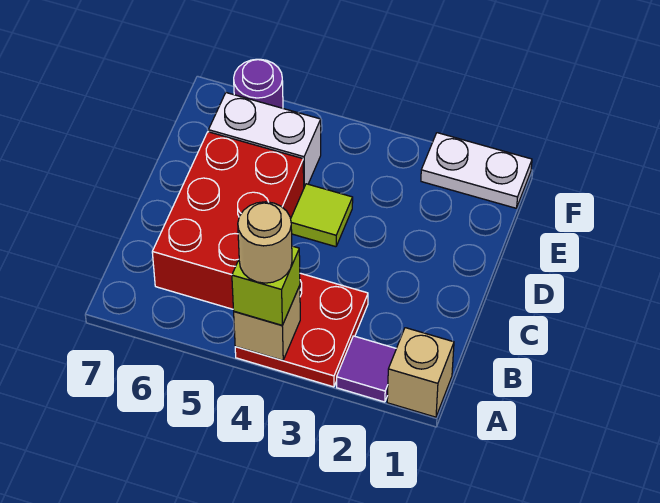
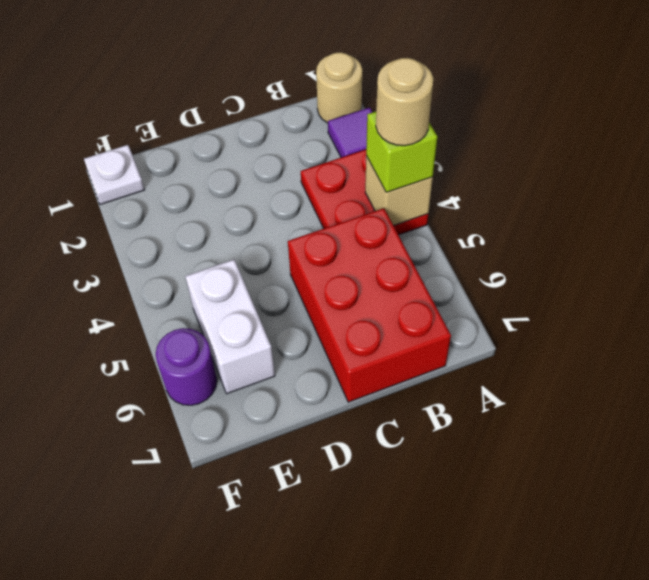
tan 1x1 brick [387,328,454,417] -> tan 1x1 round brick [316,52,362,123]
red 2x3 brick [152,132,304,309] -> red 2x3 brick turned to [288,208,451,402]
lime 1x1 tile [291,184,353,247] -> none
white 1x2 plate [421,133,532,208] -> white 1x1 plate [84,145,144,205]

